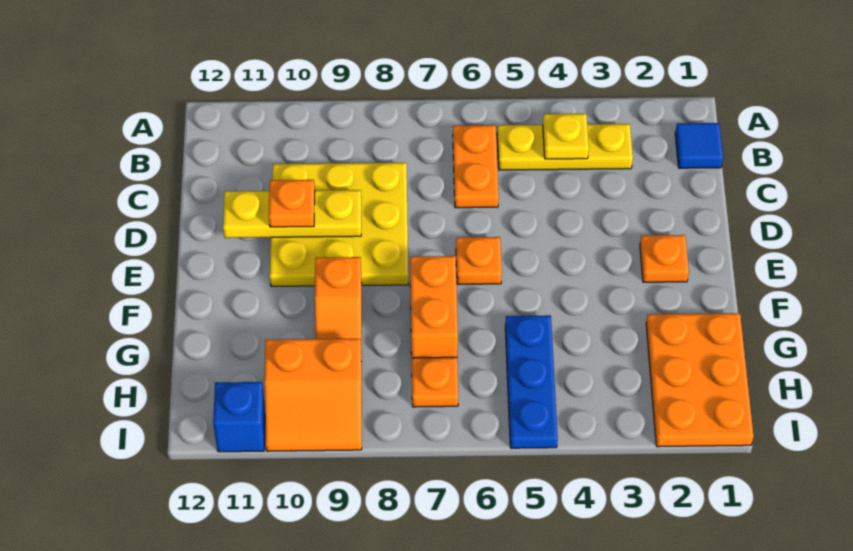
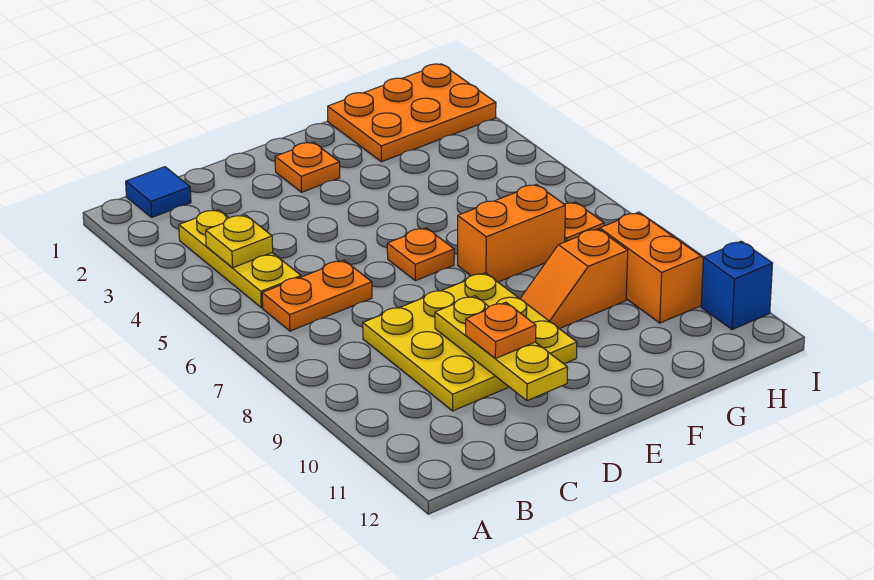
orange 1x2 slope [315,257,362,360] -> orange 1x2 slope turned to [520,229,628,329]
blue 1x3 plate [505,315,558,448] -> none

